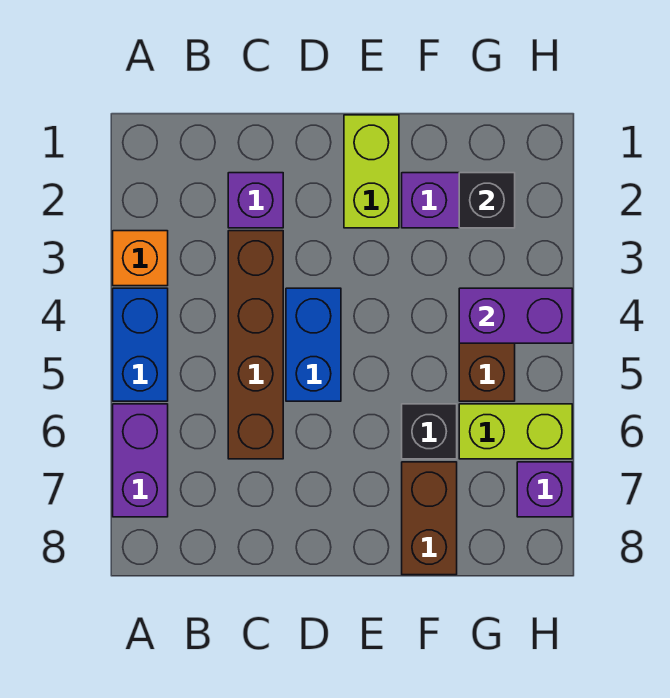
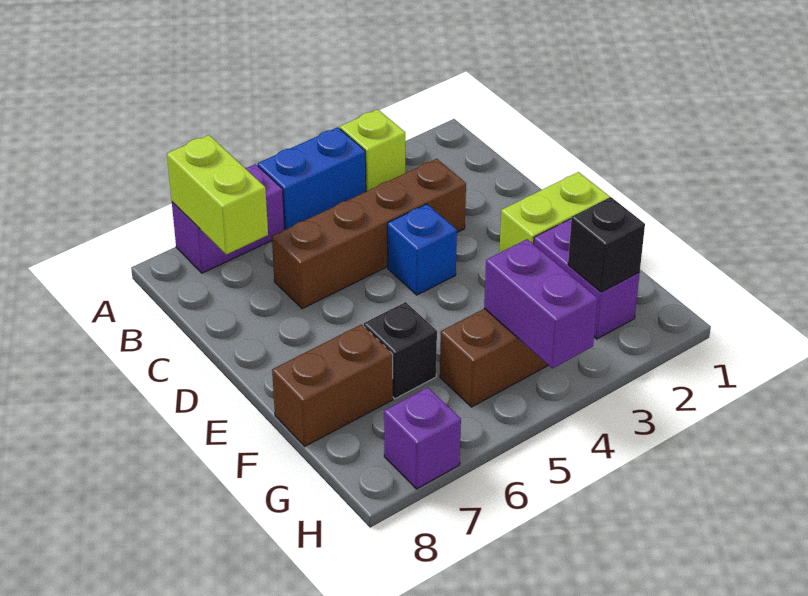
orange 1x1 brick [113,231,168,286] -> lime 1x1 brick [340,109,405,191]
purple 1x1 brick [228,173,283,228] -> none
blue 1x2 brick [286,288,341,401] -> blue 1x1 brick [387,204,457,295]
lime 1x2 brick [459,404,572,459] -> lime 1x2 brick moved to [167,135,268,255]

